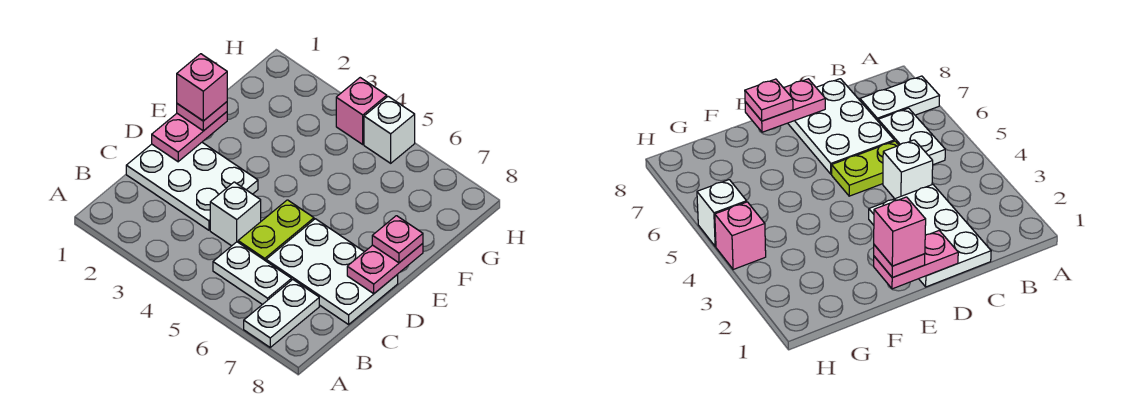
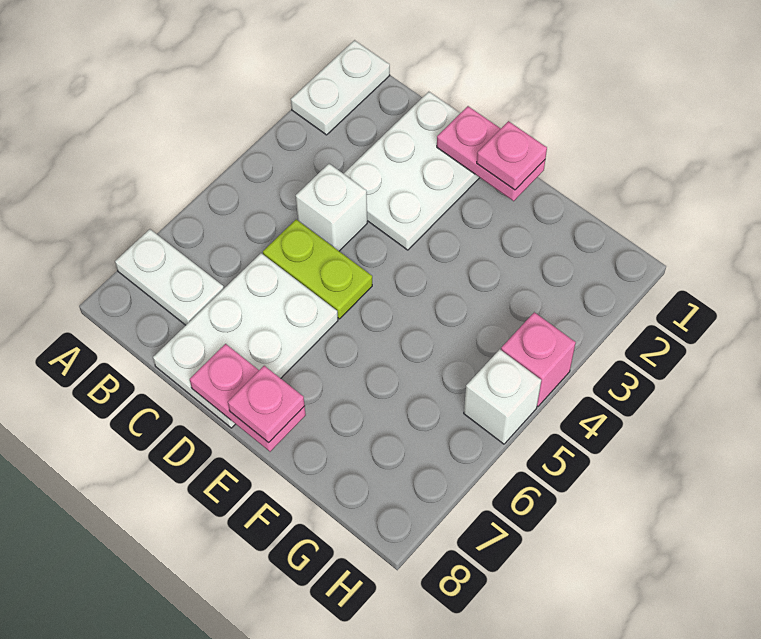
white 1x2 plate [213,242,292,305] -> white 1x2 plate moved to [291,40,390,135]
pink 1x1 brick [177,54,227,121] -> none

